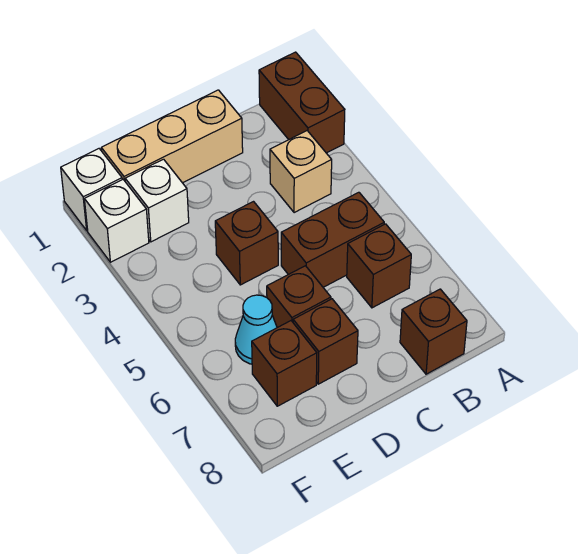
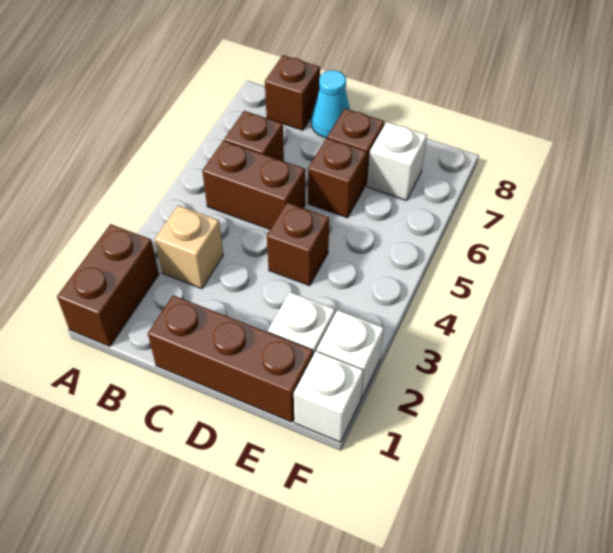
tan 1x3 brick [101,90,243,183] -> brown 1x3 brick [148,295,313,422]
cyan 1x1 cone [235,295,277,364] -> cyan 1x1 cone moved to [311,70,350,138]
brown 1x1 brick [252,321,317,406] -> white 1x1 brick [367,122,427,200]

